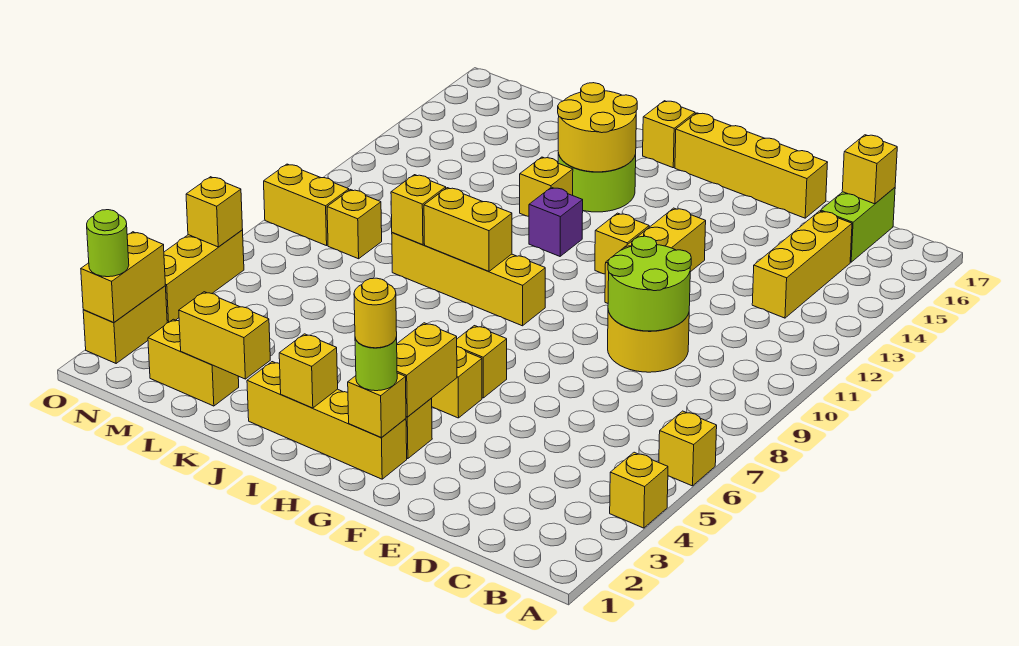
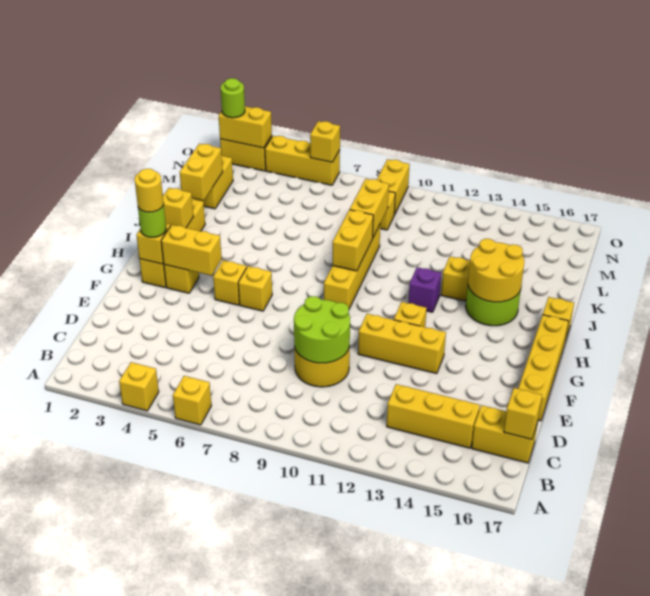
lime 1x2 brick [821,188,895,262] -> yellow 1x2 brick [472,405,538,463]
yellow 1x1 brick [391,175,446,245] -> yellow 1x2 brick [350,179,389,237]

